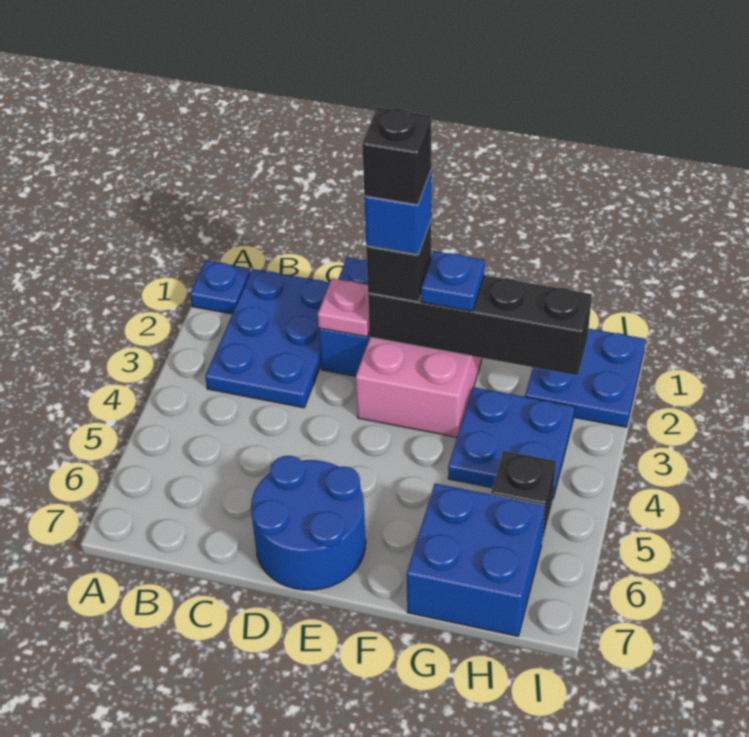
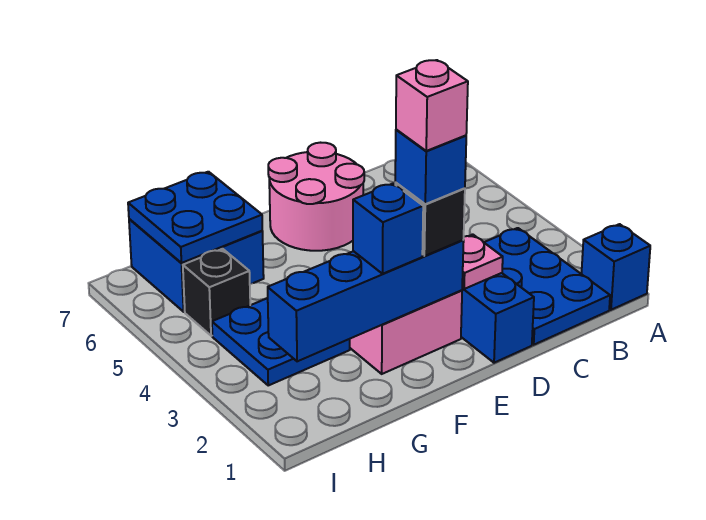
blue 1x1 plate [190,261,251,314] -> blue 1x1 brick [582,224,650,310]
blue 2x2 round brick [251,456,366,590] -> pink 2x2 round brick [268,143,364,251]
black 1x4 brick [368,275,592,375] -> blue 1x4 brick [268,240,464,361]
black 1x1 brick [362,107,431,205] -> pink 1x1 brick [396,60,468,151]
blue 1x1 plate [421,251,485,311] -> blue 1x1 brick [353,183,423,274]
blue 2x2 plate [525,329,645,427] -> blue 2x2 plate moved to [128,172,262,263]

